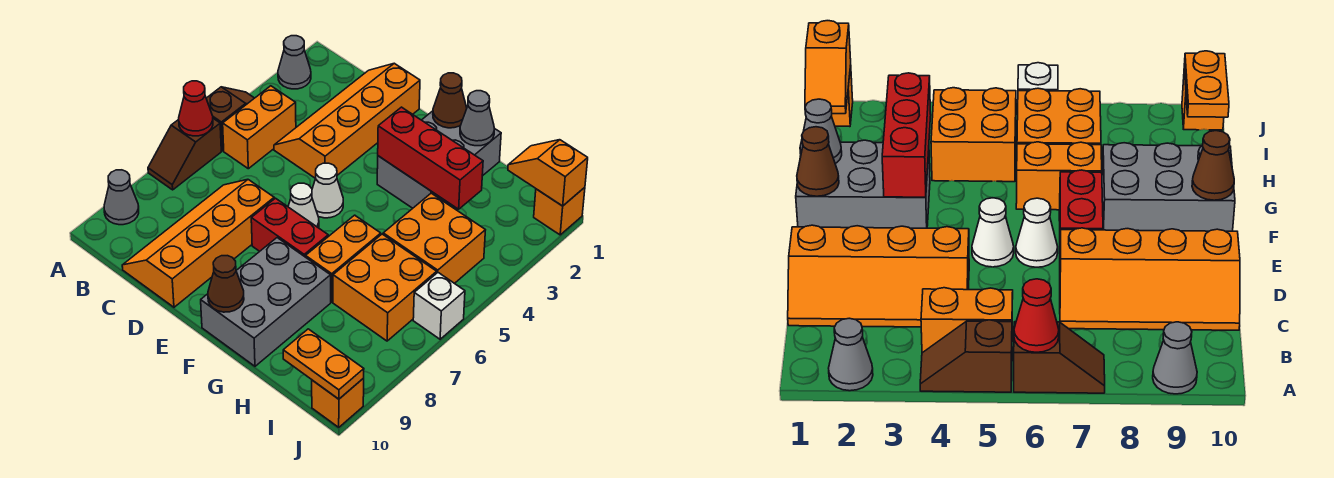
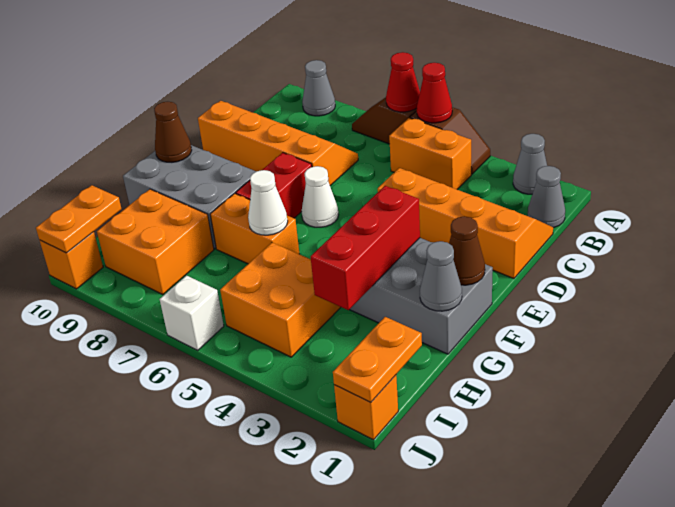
none -> red 1x1 cone [417,63,452,123]
none -> grey 1x1 cone [528,166,565,228]
white 1x1 cone [312,163,343,218] -> white 1x1 cone moved to [248,170,288,235]
orange 2x2 brick [333,234,437,341] -> orange 2x2 brick moved to [97,189,214,295]
orange 1x2 slope [508,140,588,206] -> orange 1x2 plate [333,317,422,402]

